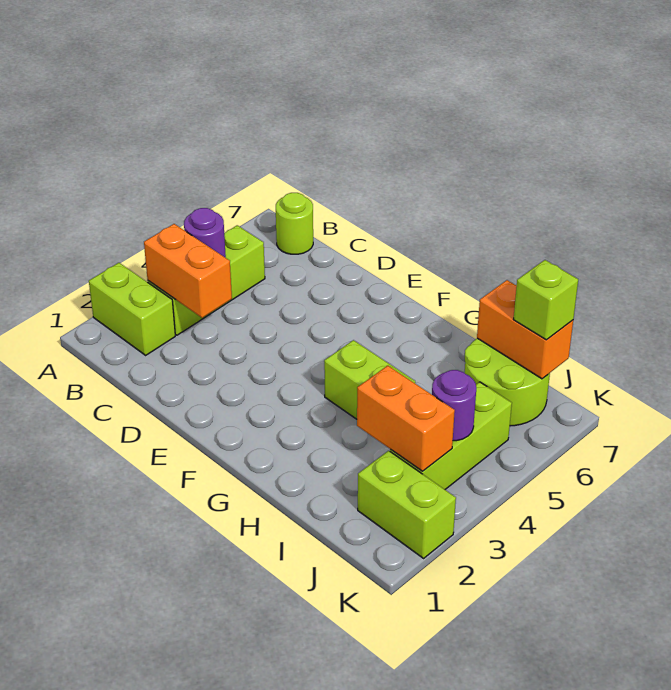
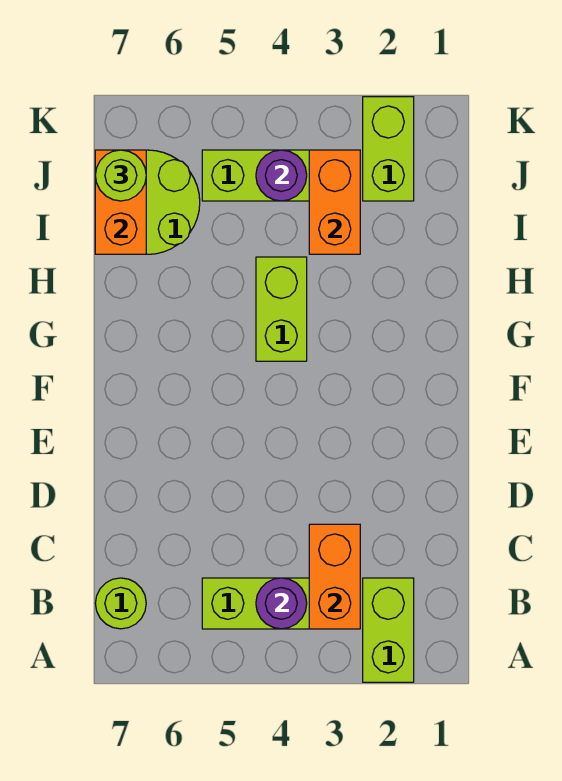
lime 1x1 brick [514,260,578,340] -> lime 1x1 round brick [95,150,146,201]

